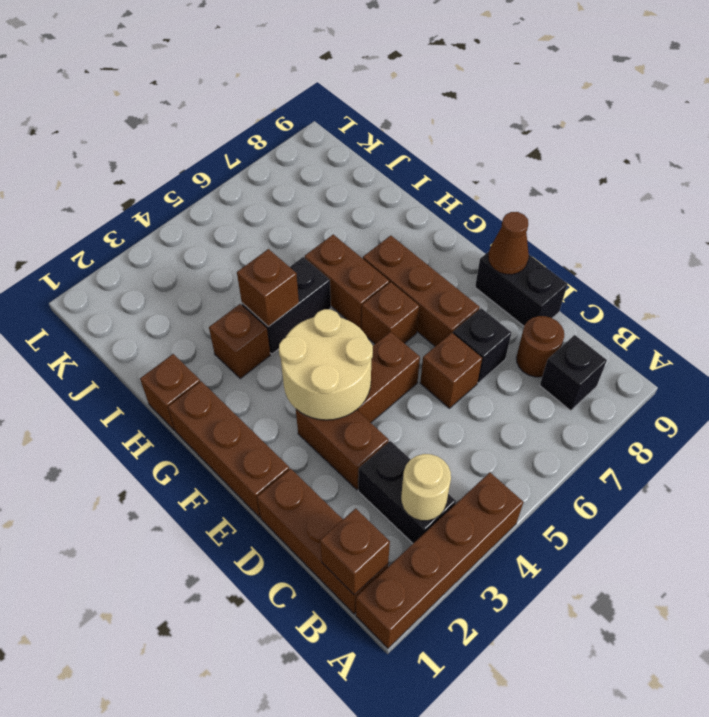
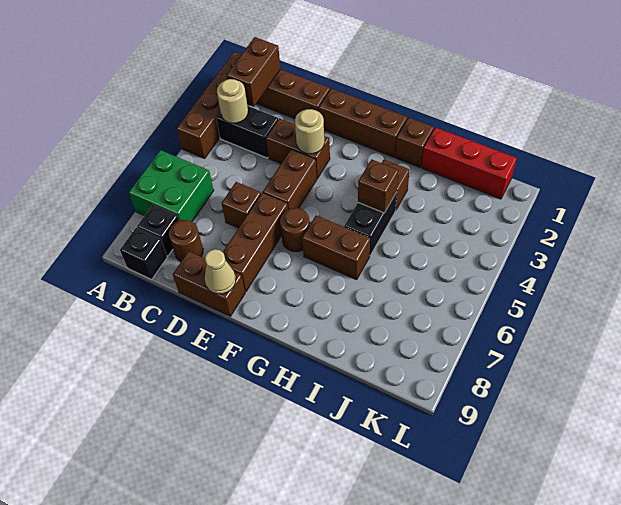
none -> green 2x2 brick [129,150,214,221]
brown 1x1 brick [320,508,390,595] -> brown 1x2 brick [227,37,281,107]
black 1x1 brick [453,308,512,383] -> black 1x1 brick moved to [120,228,167,279]
black 1x2 brick [475,252,567,326] -> brown 1x2 brick [173,251,245,316]
tan 2x2 round brick [279,309,373,420] -> tan 1x1 round brick [295,109,324,154]
brown 1x3 brick [363,236,480,346] -> brown 1x3 brick turned to [223,193,288,292]
brown 1x1 cone [488,212,529,275] -> tan 1x1 cone [205,249,236,294]
brown 1x1 brick [362,282,419,344] -> brown 1x1 round brick [280,208,310,252]
none -> red 1x3 brick [422,128,517,199]

